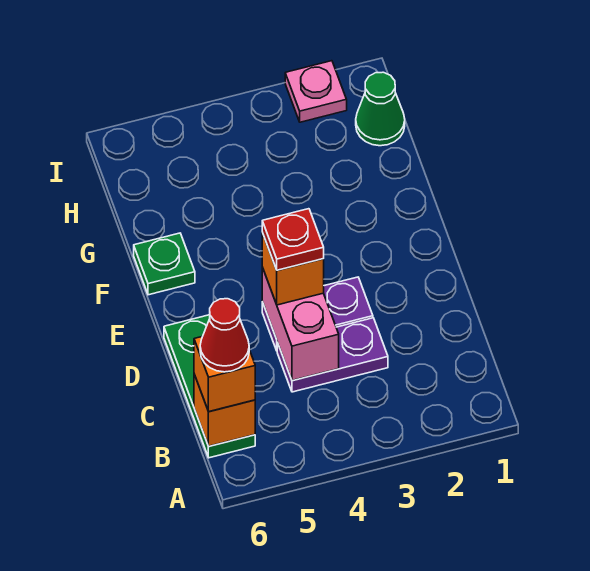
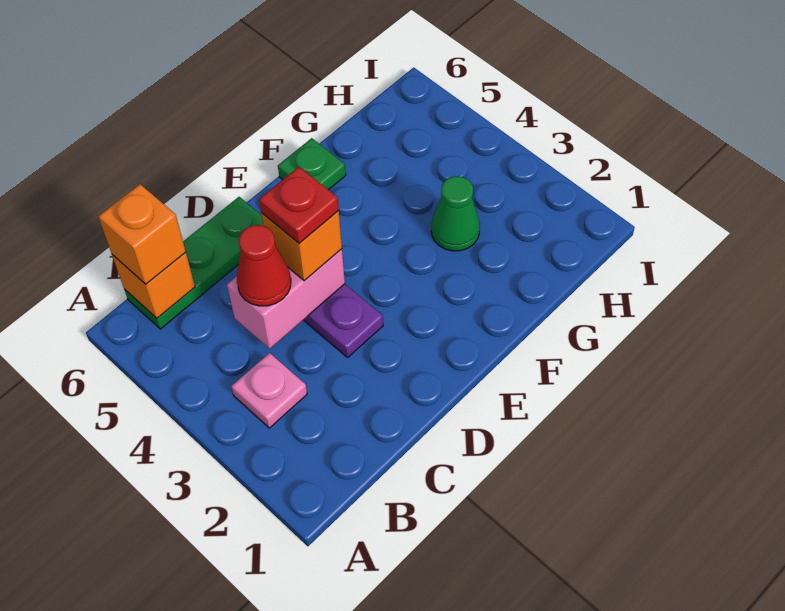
red 1x1 cone [200,299,249,372] -> red 1x1 cone moved to [237,225,291,306]
purple 1x2 plate [277,318,388,392] -> none
green 1x1 cone [356,72,405,146] -> green 1x1 cone moved to [431,176,480,251]
pink 1x1 plate [285,61,347,122] -> pink 1x1 plate moved to [231,353,307,428]

